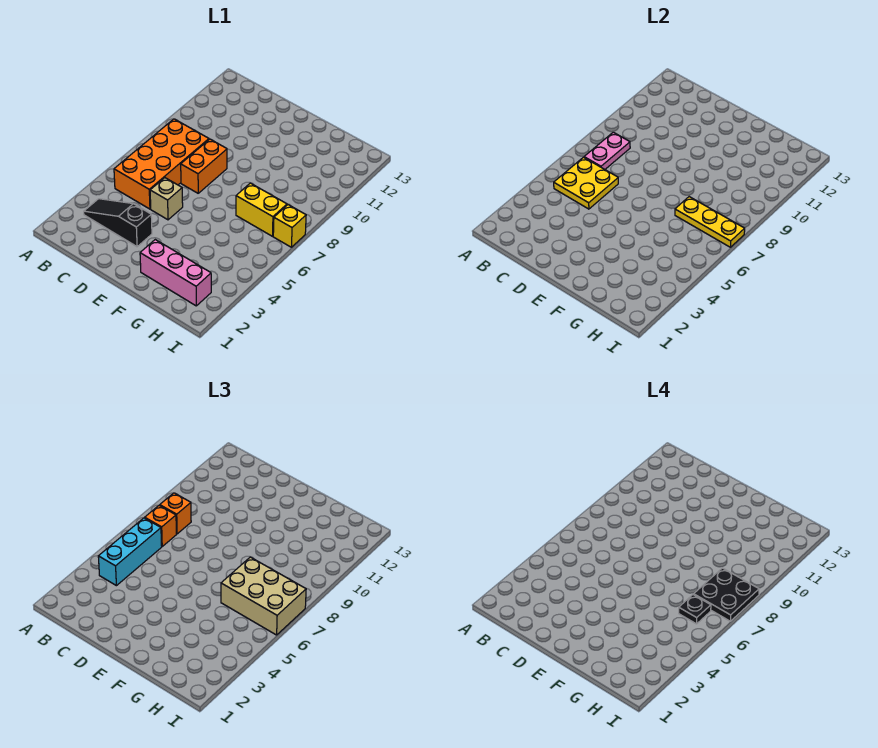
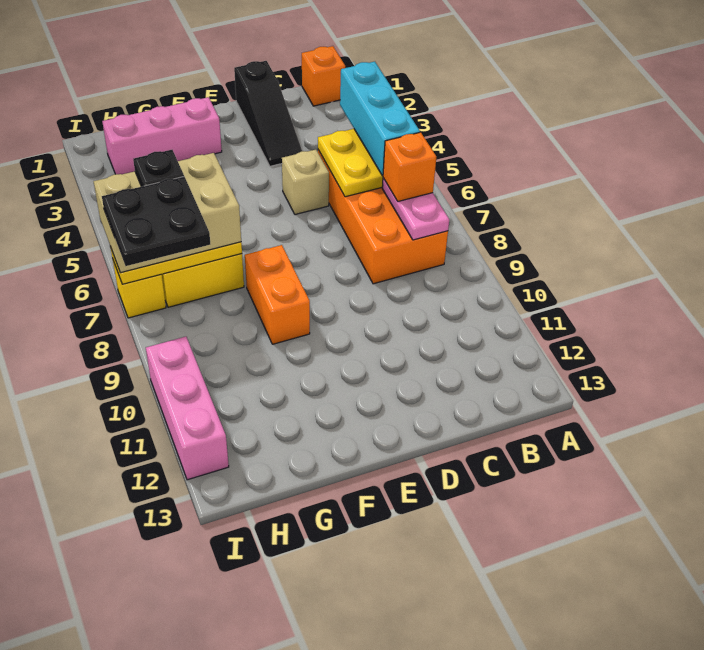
black 1x3 slope [84,199,152,247] -> black 1x3 slope turned to [234,61,302,166]
orange 1x1 brick [160,493,191,534] -> orange 1x1 brick moved to [302,46,345,106]
orange 1x2 brick [181,139,227,193] -> orange 1x2 brick moved to [245,245,310,344]
none -> pink 1x3 brick [146,337,229,480]

